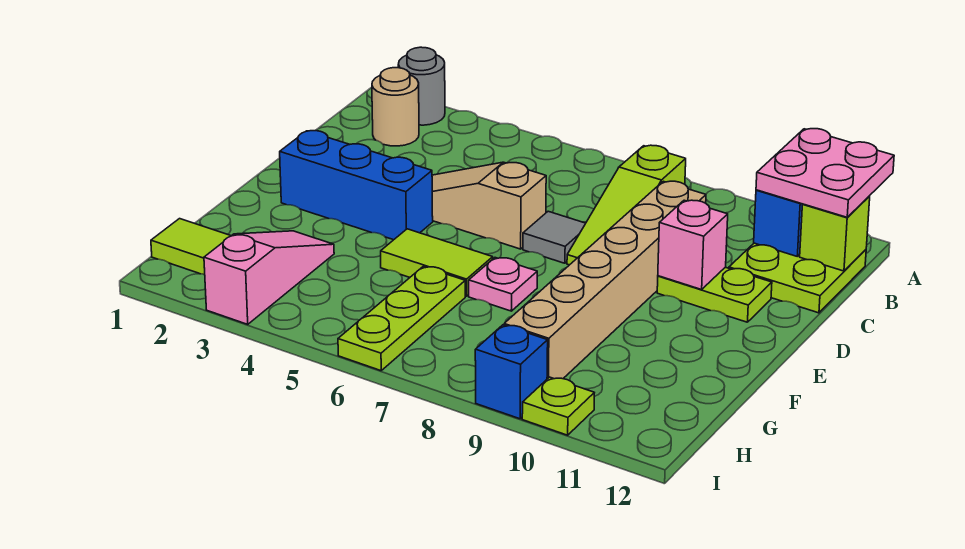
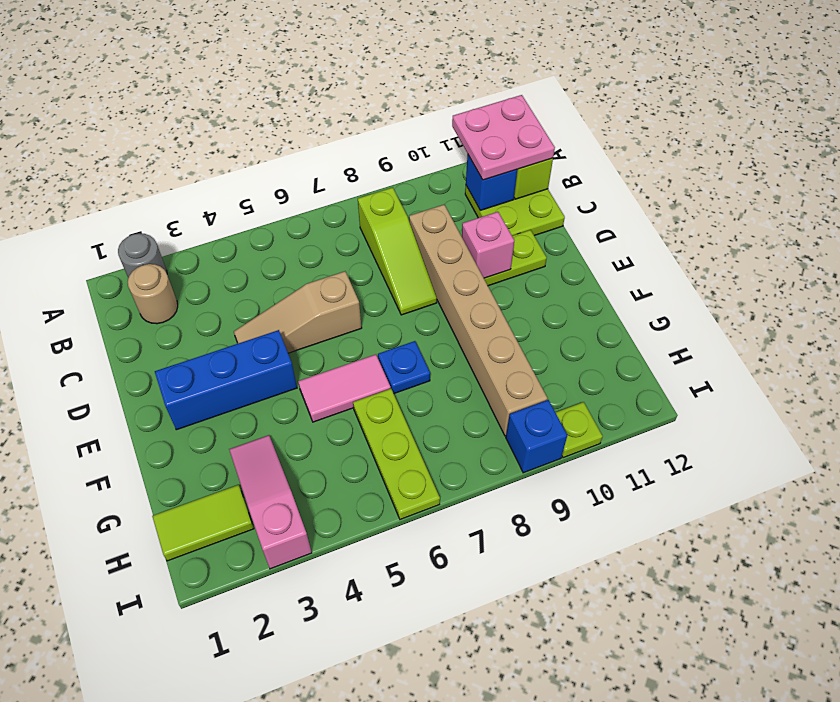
grey 1x1 tile [523,211,586,263] -> none
lime 1x2 tile [381,229,493,296] -> pink 1x2 tile [298,354,391,422]
pink 1x1 plate [469,258,537,311] -> blue 1x1 plate [378,341,430,393]

